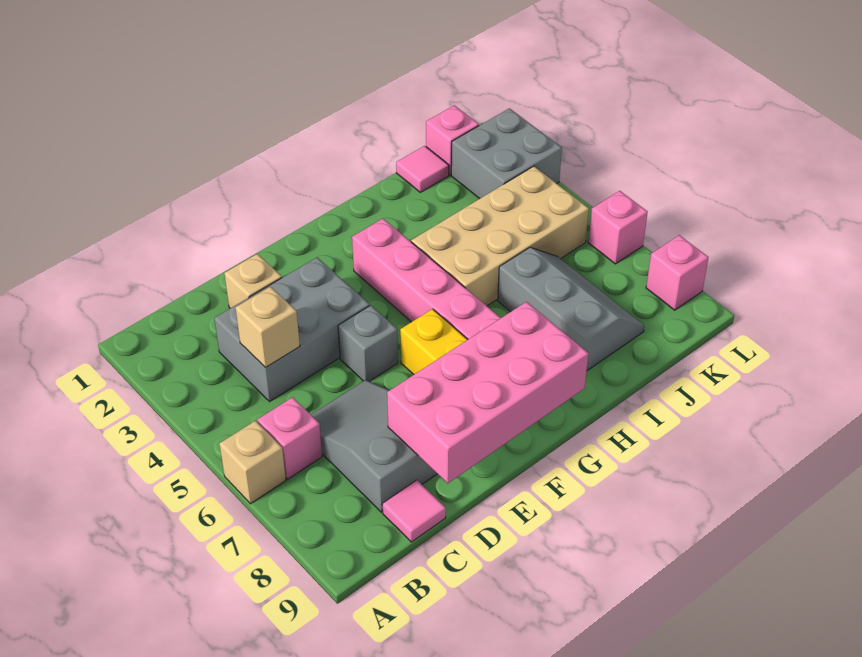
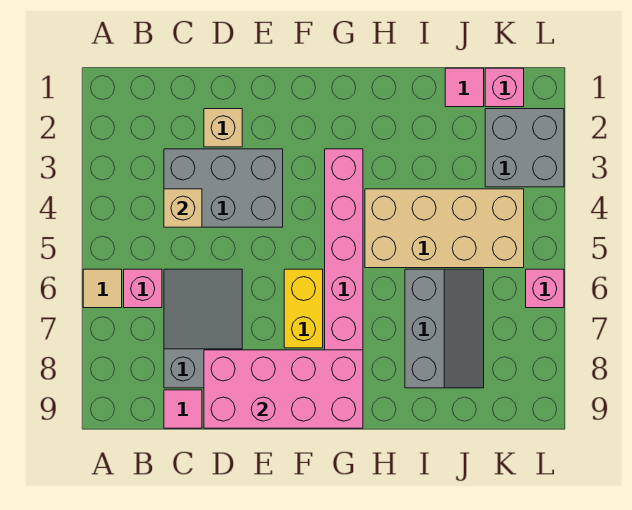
tan 1x1 brick [219,421,286,504] -> tan 1x1 tile [83,269,122,308]
grey 1x1 brick [338,305,398,381] -> none
pink 1x1 brick [646,235,709,310] -> none

